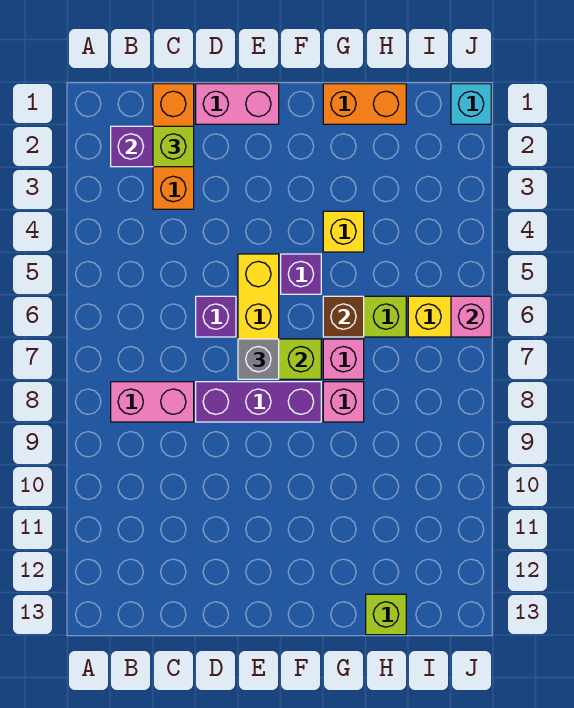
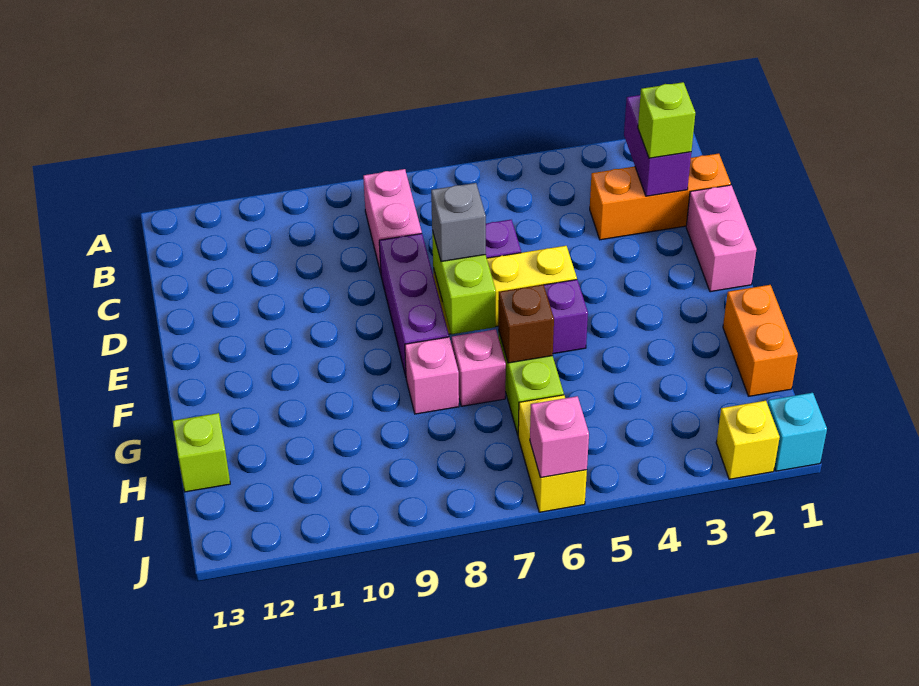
yellow 1x1 brick [323,211,364,252] -> yellow 1x1 brick moved to [716,401,780,479]

